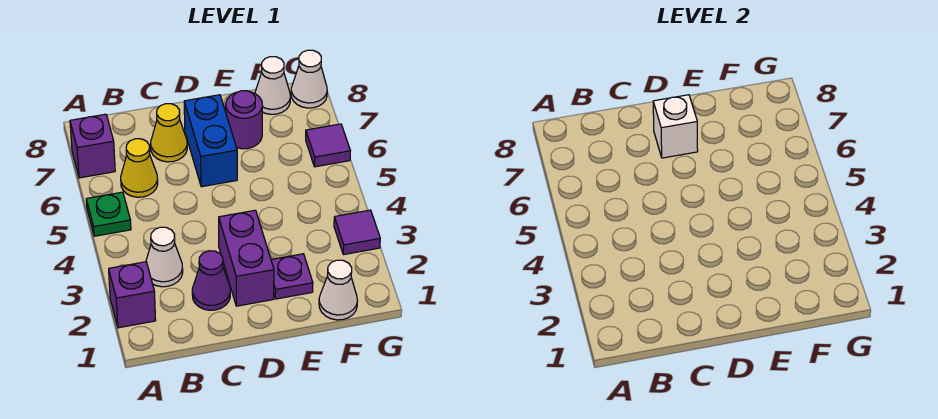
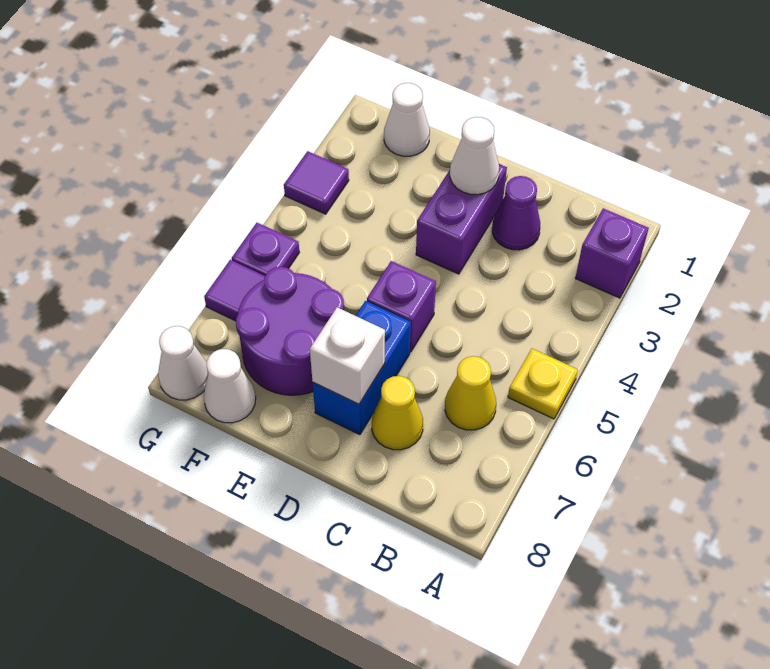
green 1x1 plate [86,192,131,236] -> yellow 1x1 plate [508,349,578,419]
purple 1x1 brick [70,114,115,178] -> purple 1x1 brick moved to [367,261,436,352]
white 1x1 cone [146,227,183,287] -> white 1x1 cone moved to [450,117,499,195]
purple 1x1 plate [271,254,313,299] -> purple 1x1 plate moved to [232,223,299,276]
purple 1x1 round brick [226,91,263,149] -> purple 2x2 round brick [236,267,344,395]

